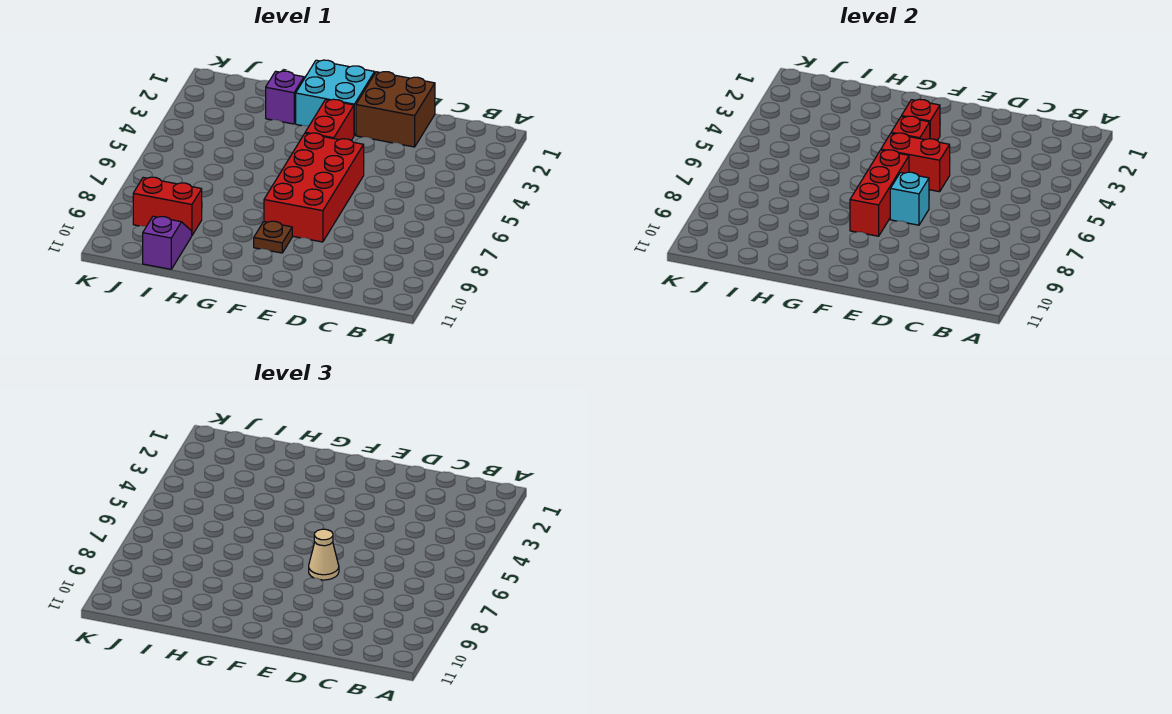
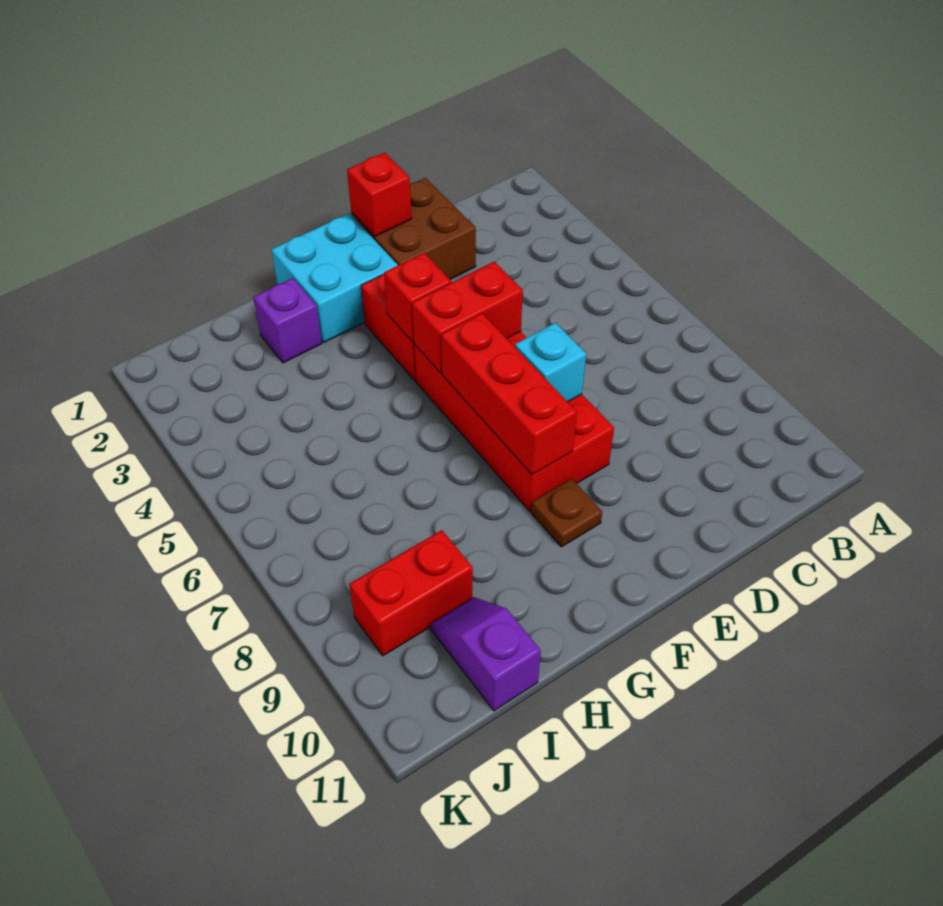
tan 1x1 cone [309,529,339,580] -> none
red 1x1 brick [902,99,940,140] -> red 1x1 brick moved to [347,153,412,237]

